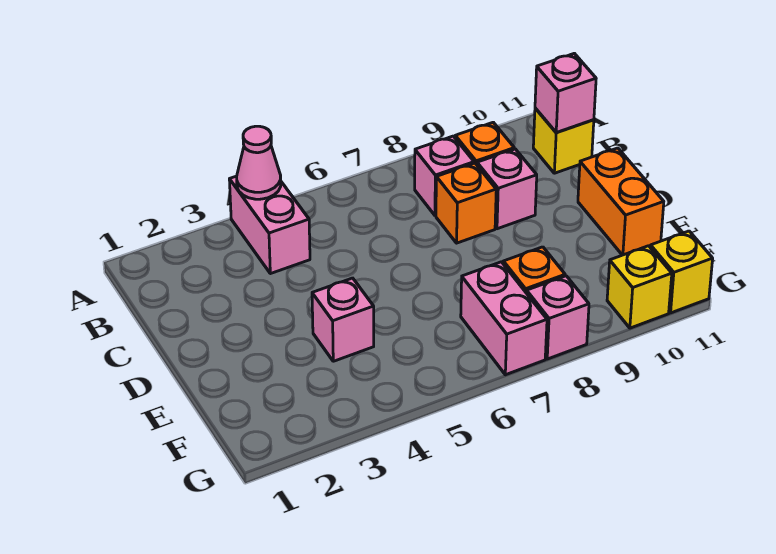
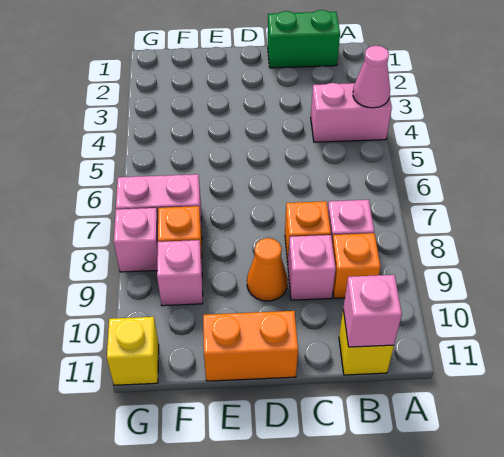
none -> green 1x2 brick [268,10,340,68]
none -> orange 1x1 cone [247,238,288,301]
pink 1x1 brick [312,278,374,361] -> pink 1x1 brick moved to [157,240,203,306]
yellow 1x1 brick [607,246,672,328] -> none

